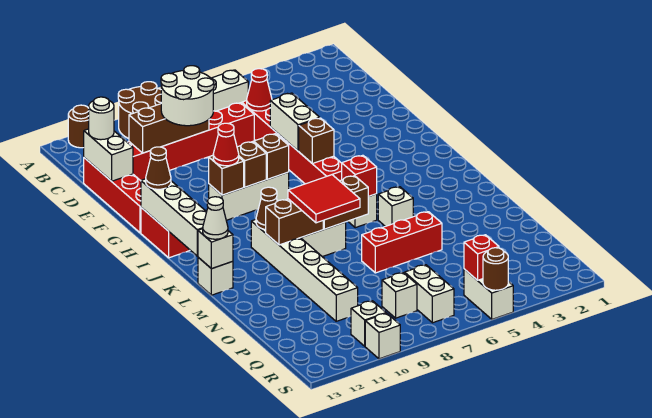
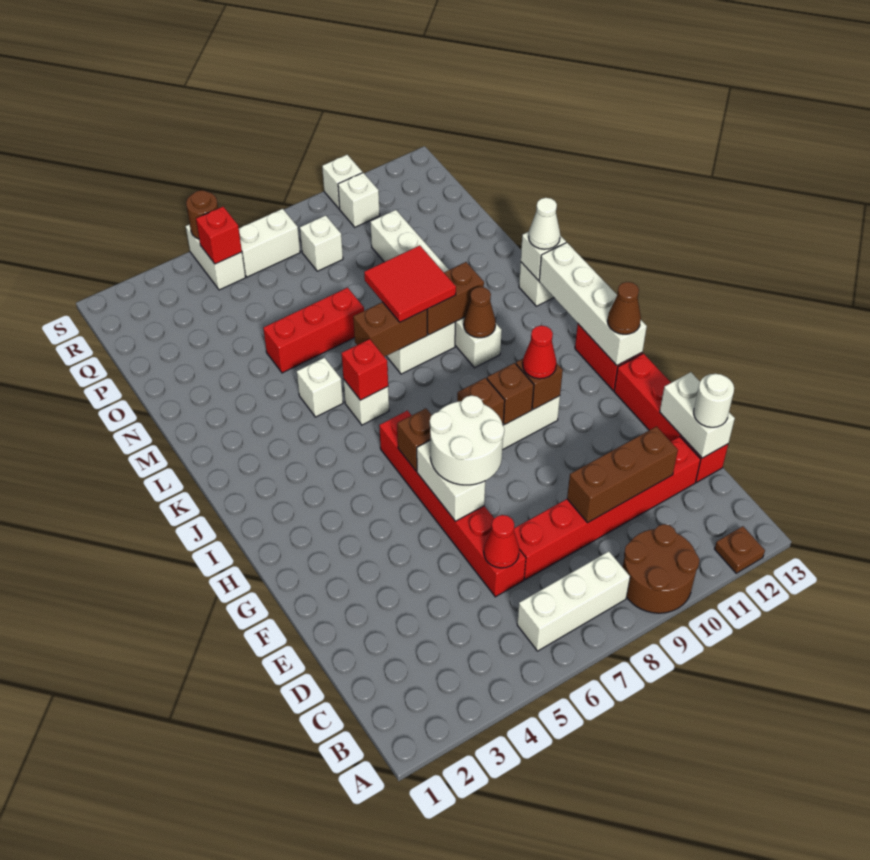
brown 1x1 round brick [68,105,89,148] -> brown 1x1 plate [715,526,765,573]
white 2x2 round brick [161,66,214,126] -> white 2x2 round brick moved to [430,395,504,485]
white 1x2 brick [405,265,454,323] -> white 1x2 brick turned to [239,209,300,277]

